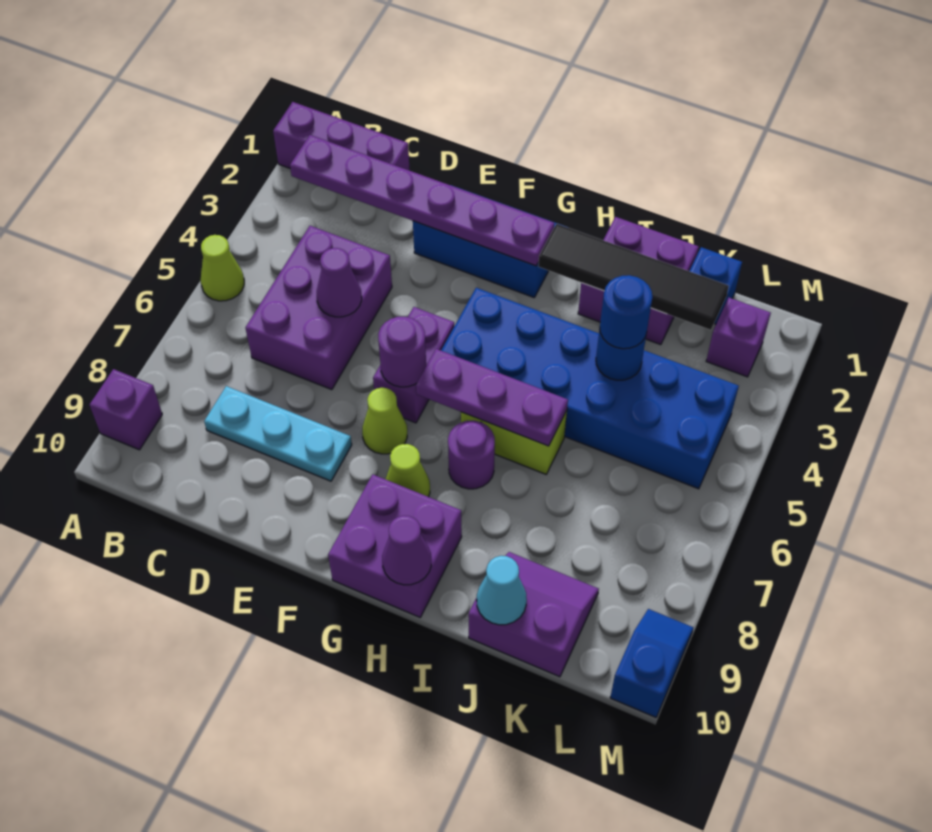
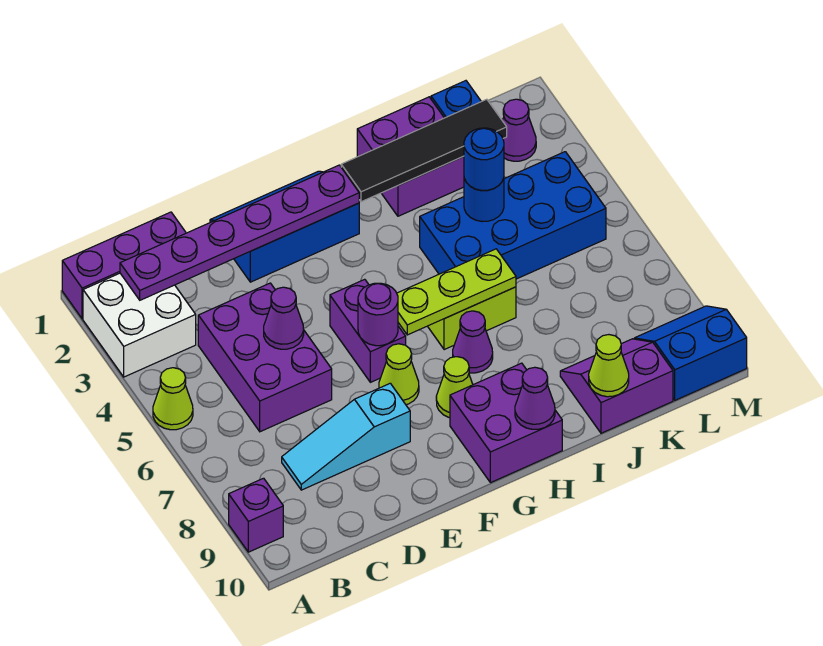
none -> white 2x2 brick [83,273,196,377]
cyan 1x3 plate [204,386,352,481] -> cyan 1x3 slope [282,383,410,490]
blue 2x6 brick [441,288,739,489] -> blue 2x4 brick [420,152,606,279]
purple 1x3 plate [416,349,568,446] -> lime 1x3 plate [397,249,516,335]
purple 1x1 round brick [448,420,495,489] -> purple 1x1 cone [453,311,493,373]
cyan 1x1 cone [477,556,527,625] -> lime 1x1 cone [589,335,629,397]
purple 1x1 brick [706,298,771,377] -> purple 1x1 cone [502,99,536,161]
blue 1x2 slope [610,609,693,717] -> blue 2x2 slope [634,306,747,400]

